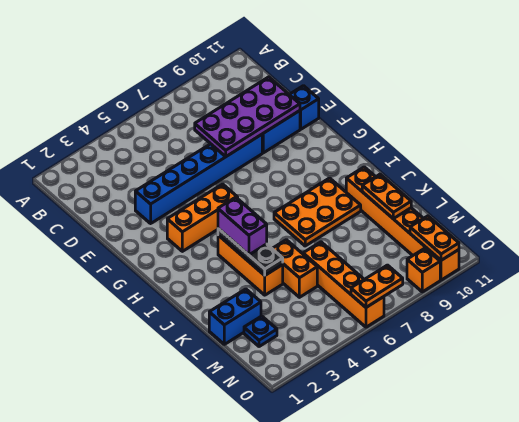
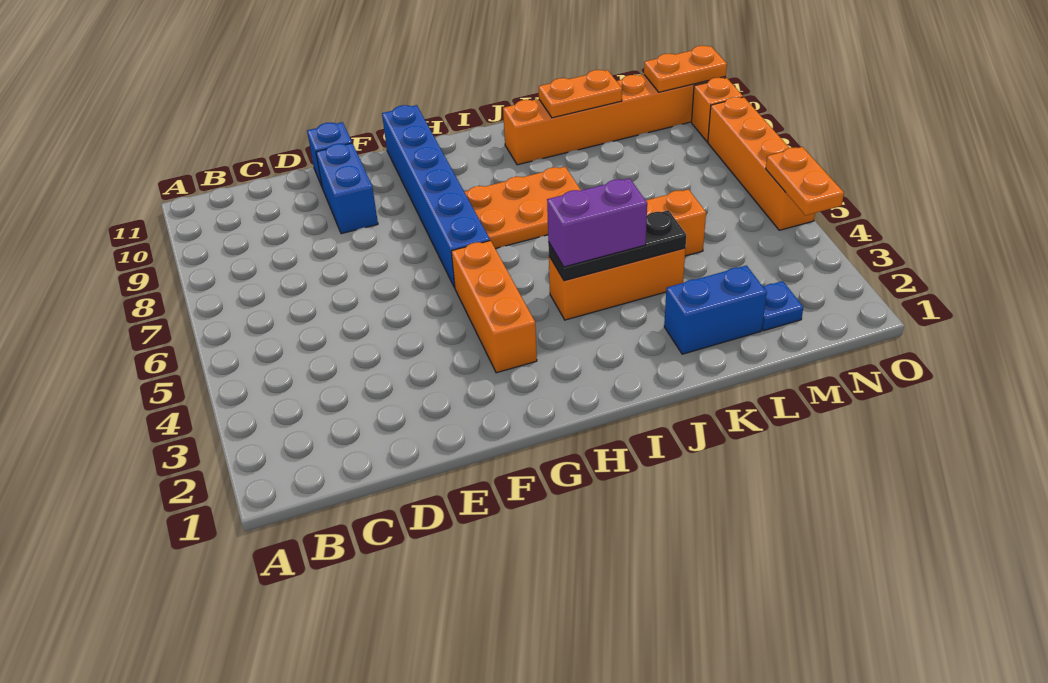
purple 2x4 plate [195,77,300,156] -> none
blue 1x6 brick [135,134,262,223] -> blue 1x6 brick moved to [382,105,490,288]
orange 2x3 plate [274,178,361,246] -> orange 2x3 plate turned to [465,167,581,249]
blue 1x2 brick [209,289,261,344] -> blue 1x2 brick turned to [664,266,767,354]
orange 1x4 brick [303,242,384,327] -> orange 1x4 brick turned to [708,97,815,230]
orange 1x2 plate [351,265,403,307] -> orange 1x2 plate moved to [766,147,844,215]

